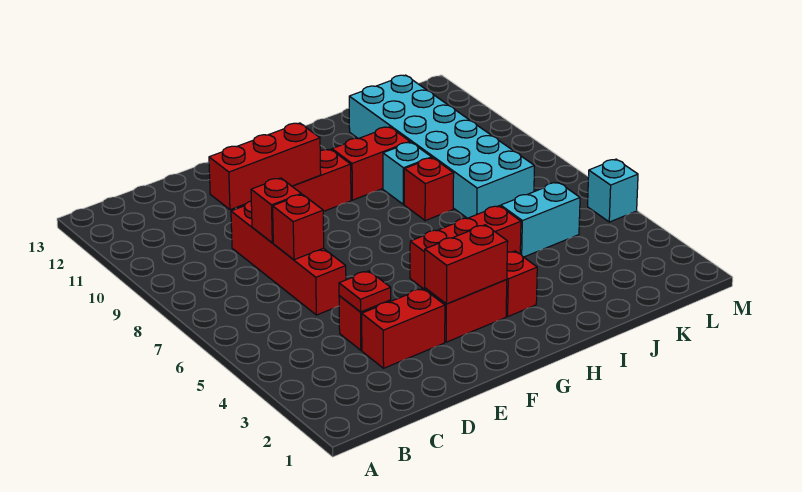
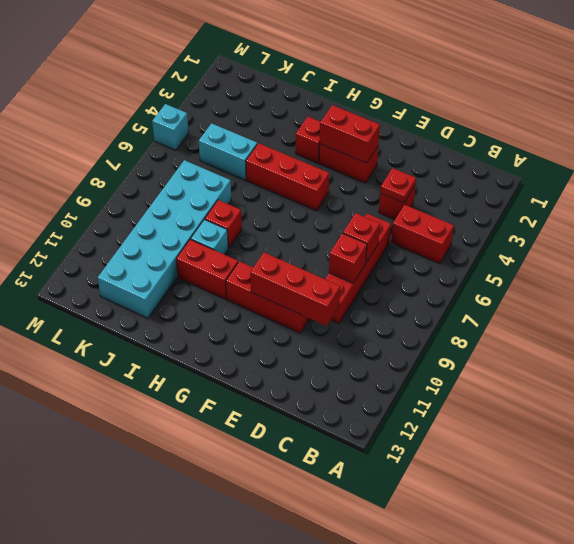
red 1x2 brick [362,289,445,368] -> red 1x2 brick moved to [391,205,454,264]

